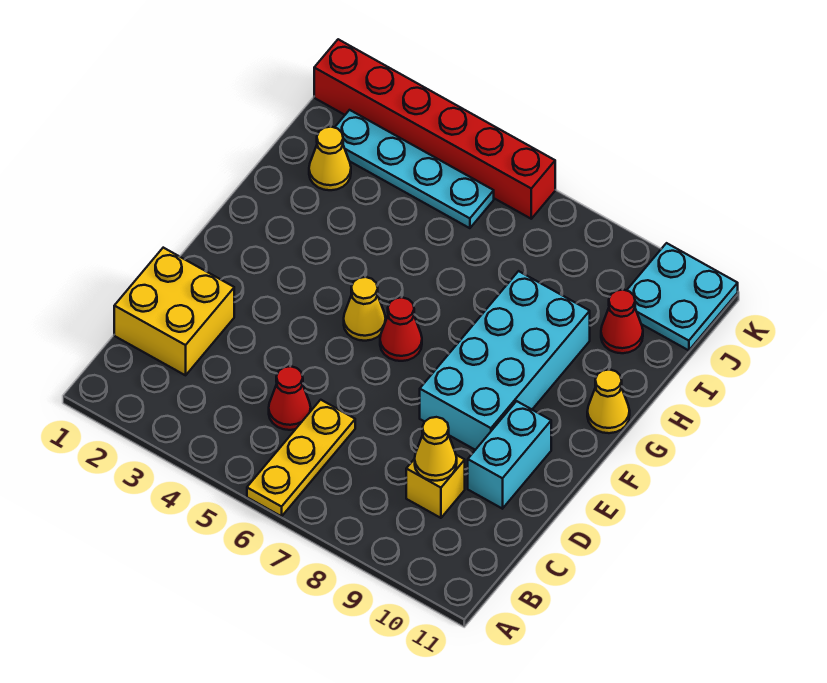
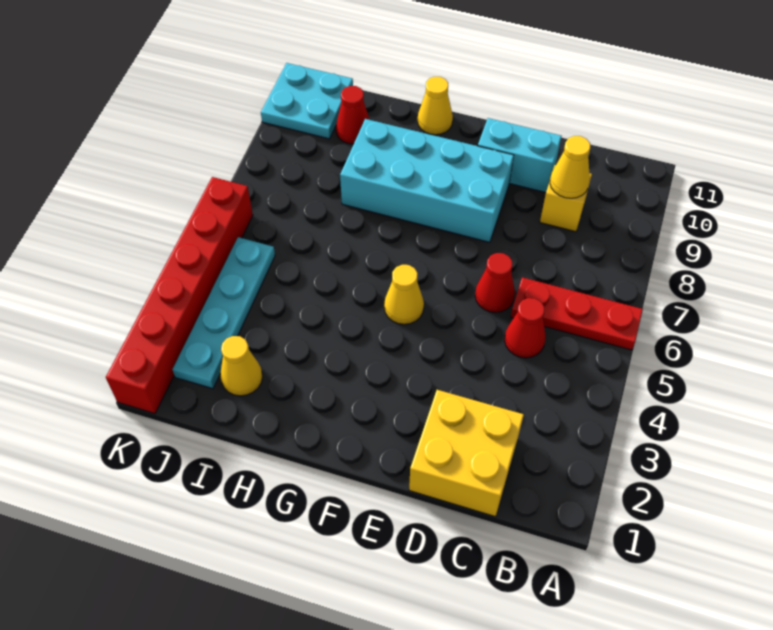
yellow 1x3 plate [247,400,355,516] -> red 1x3 plate [511,277,643,350]
red 1x1 cone [380,297,422,361] -> red 1x1 cone moved to [475,253,515,313]

